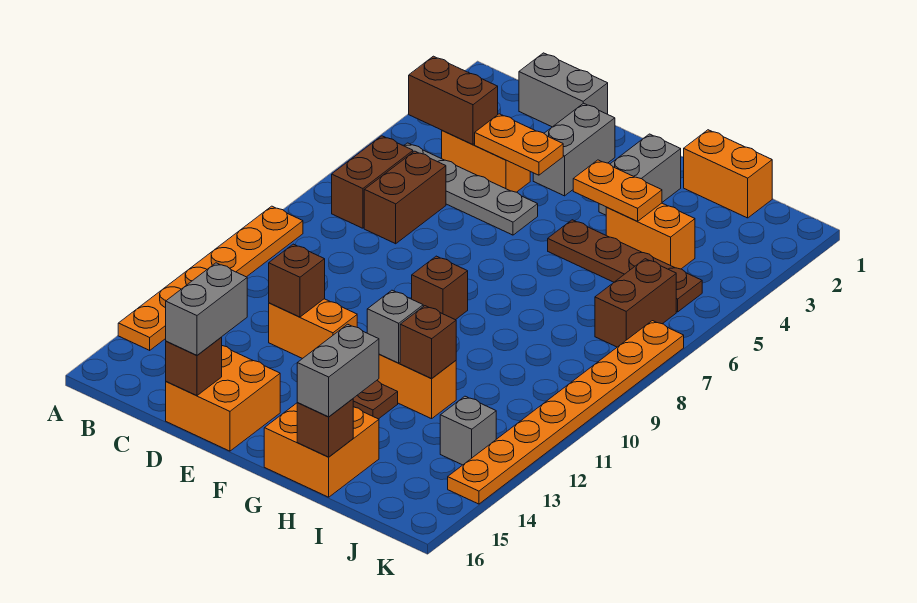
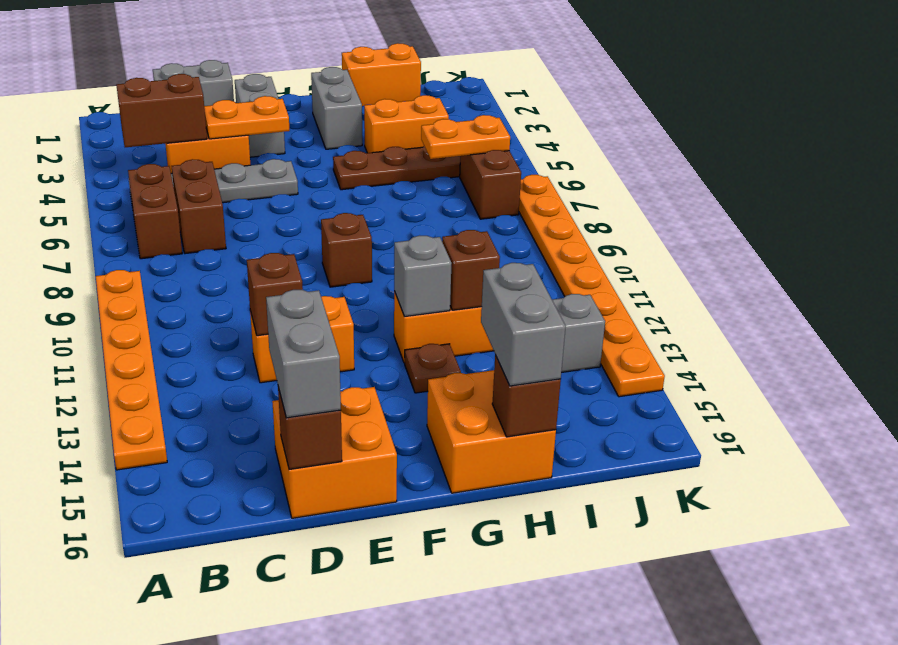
orange 1x2 plate [573,160,662,221] -> orange 1x2 plate moved to [421,115,510,159]

